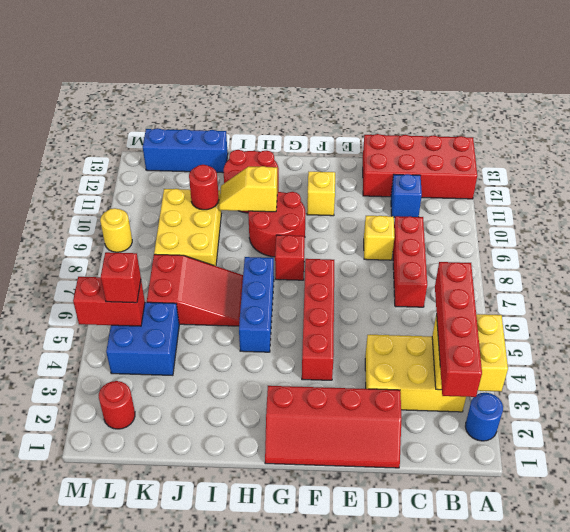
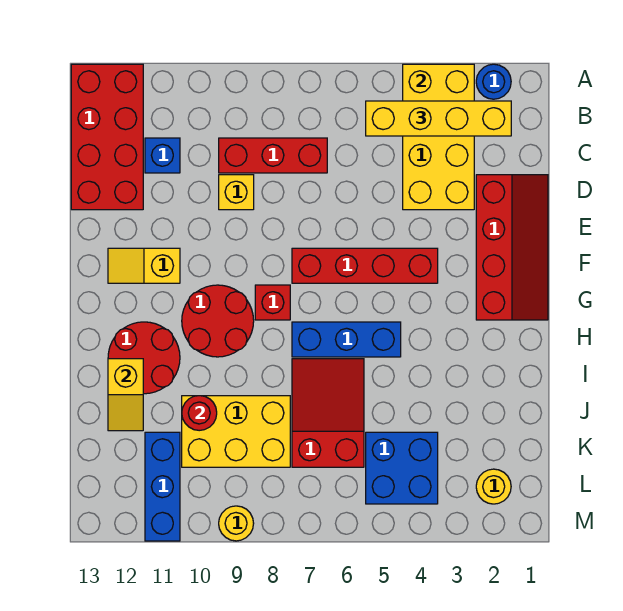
red 1x4 brick [435,262,482,397] -> yellow 1x4 brick [366,101,511,136]
yellow 1x2 slope [219,166,277,212] -> yellow 1x2 slope moved to [108,359,143,431]
blue 1x3 brick [143,128,228,173] -> blue 1x3 brick moved to [145,432,180,541]
red 1x1 round brick [99,381,135,429] -> yellow 1x1 round brick [476,469,511,504]
red 1x2 brick [73,277,145,326] -> none
red 1x1 brick [101,252,141,303] -> none

